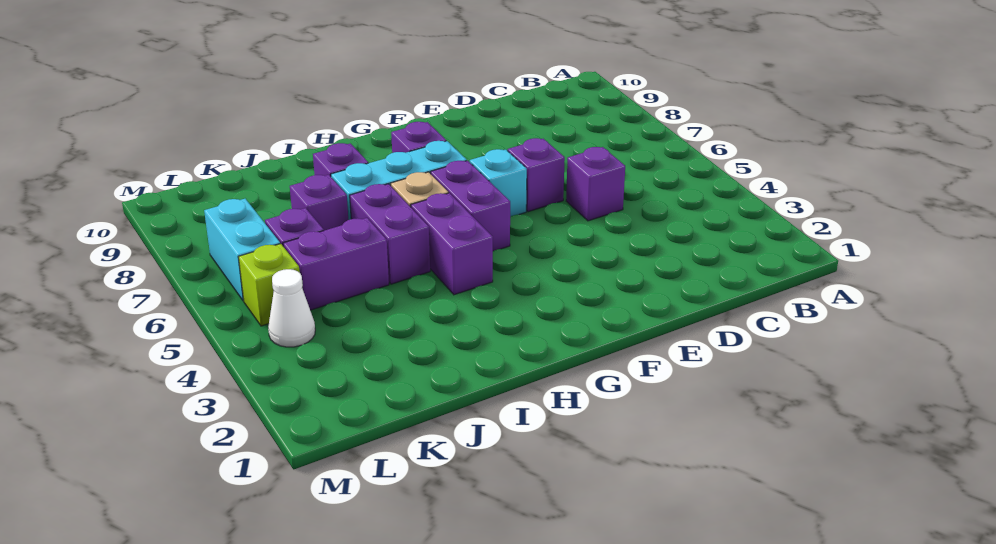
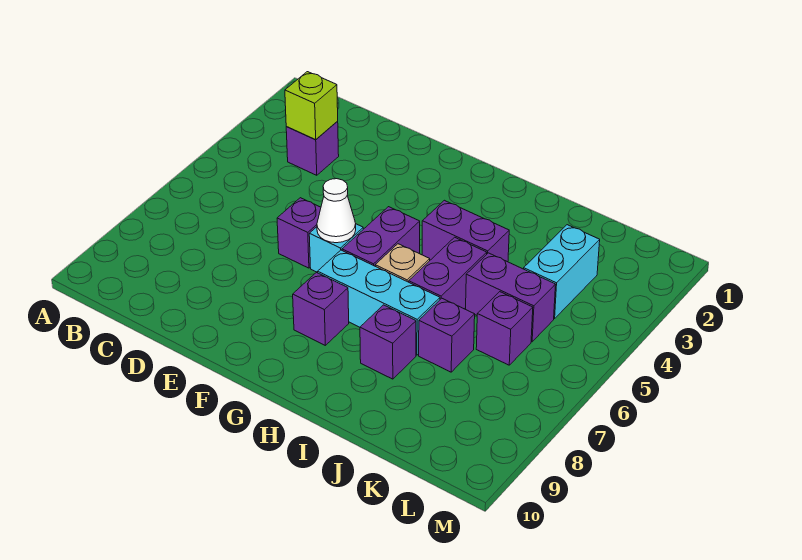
purple 1x1 brick [566,147,625,221] -> purple 1x1 brick moved to [286,121,339,175]
purple 1x2 brick [411,193,493,295] -> purple 1x2 brick turned to [422,200,509,262]
white 1x1 cone [268,269,315,347] -> white 1x1 cone moved to [317,179,356,243]
lime 1x1 brick [239,244,300,326] -> lime 1x1 brick moved to [285,72,338,139]
cyan 1x2 brick [204,199,280,301] -> cyan 1x2 brick moved to [524,225,600,319]

